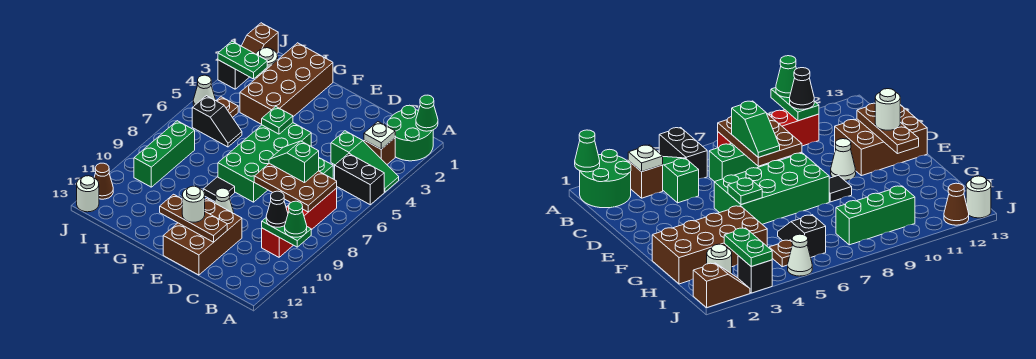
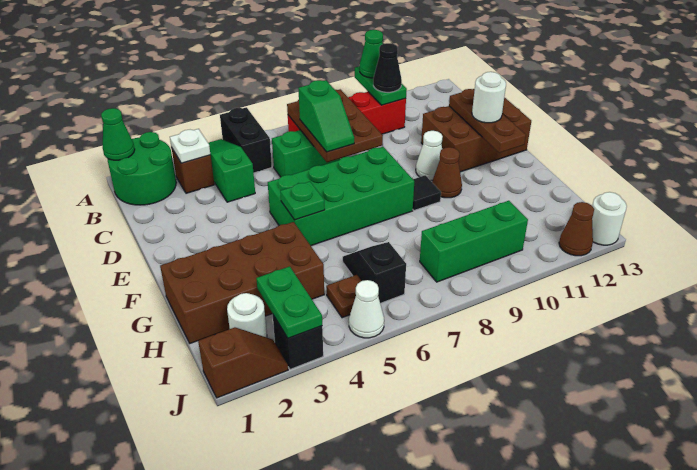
none -> brown 1x1 cone [432,147,462,198]

